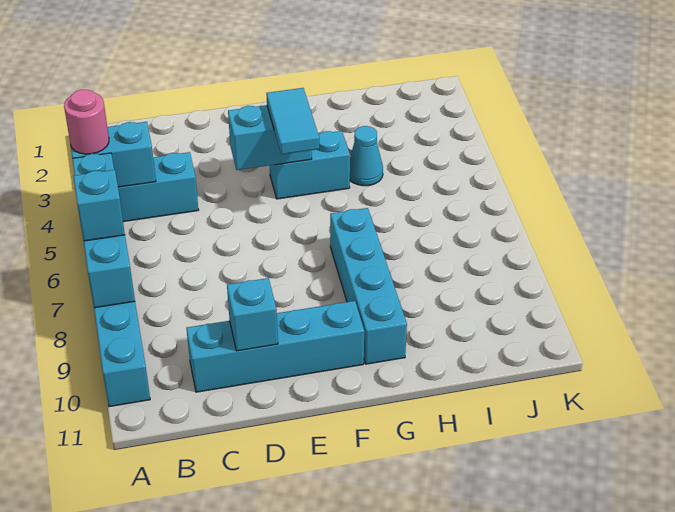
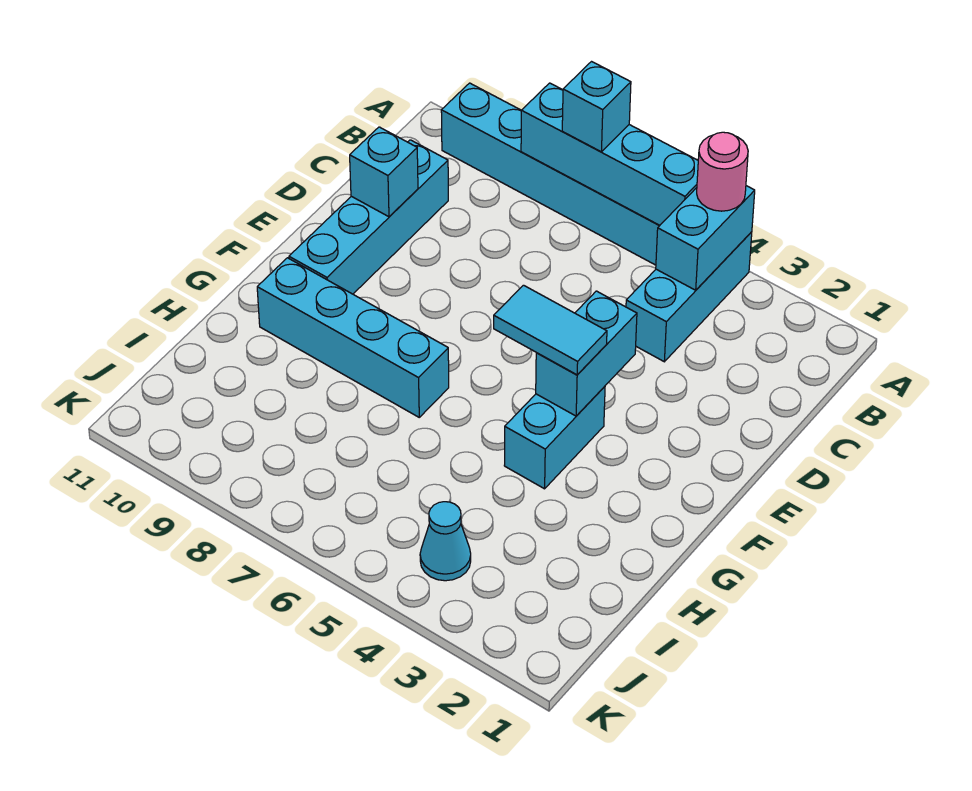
cyan 1x1 cone [350,126,383,186] -> cyan 1x1 cone moved to [420,502,471,581]

